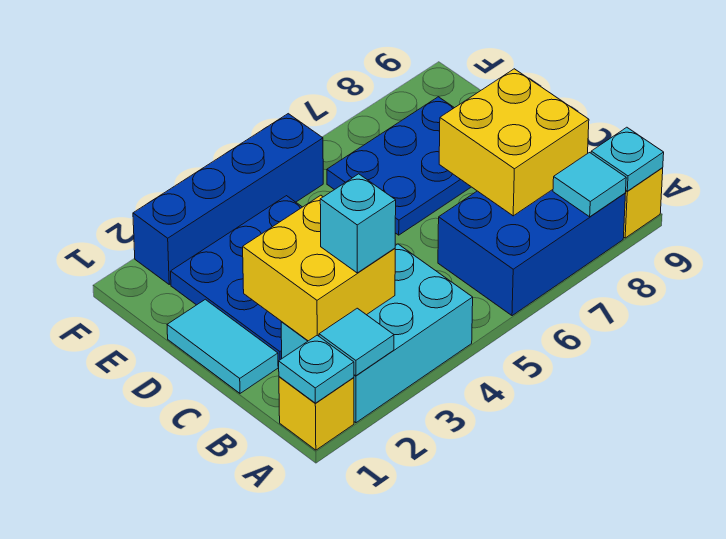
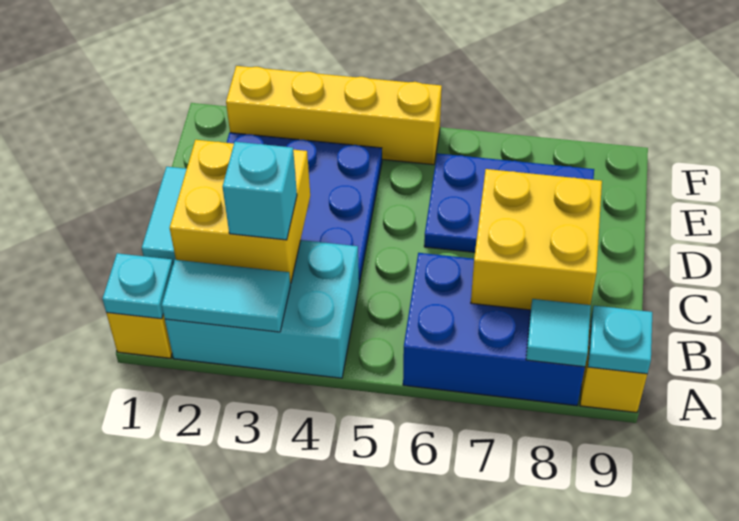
cyan 1x1 tile [319,308,394,376] -> cyan 1x2 tile [162,260,290,332]
blue 1x4 brick [133,114,323,284] -> yellow 1x4 brick [226,66,442,165]

